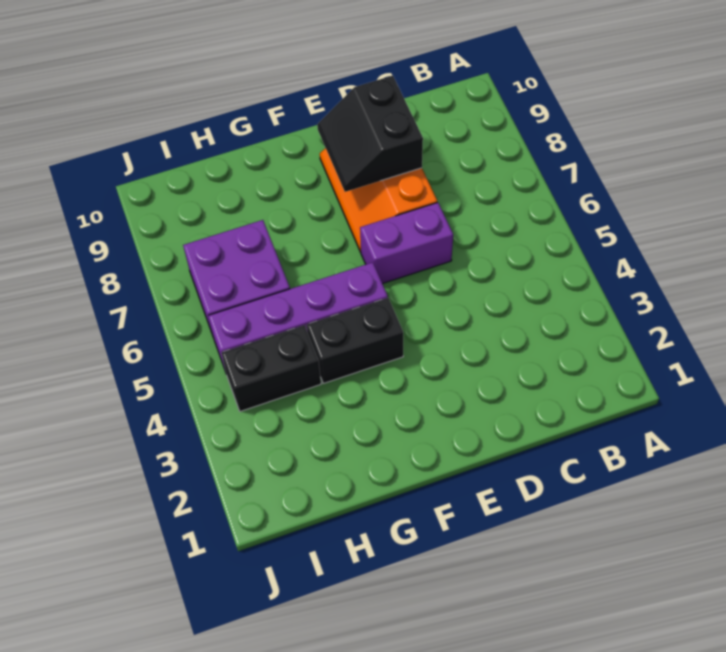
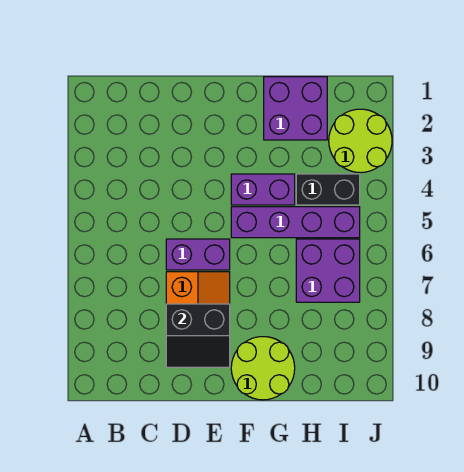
black 2x2 slope [317,76,423,192] -> black 2x2 slope turned to [166,304,230,367]
black 1x2 brick [307,298,403,384] -> purple 1x2 brick [231,174,295,205]
none -> lime 2x2 round brick [231,337,295,400]
none -> purple 2x2 brick [264,77,327,140]
none -> lime 2x2 round brick [329,109,392,173]

